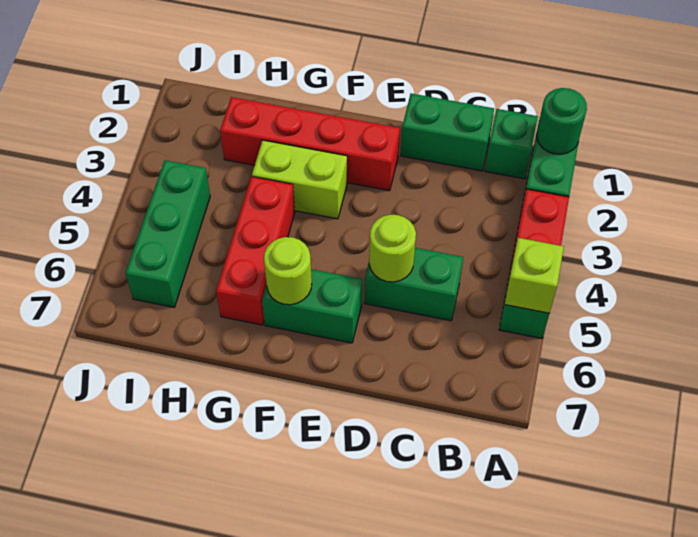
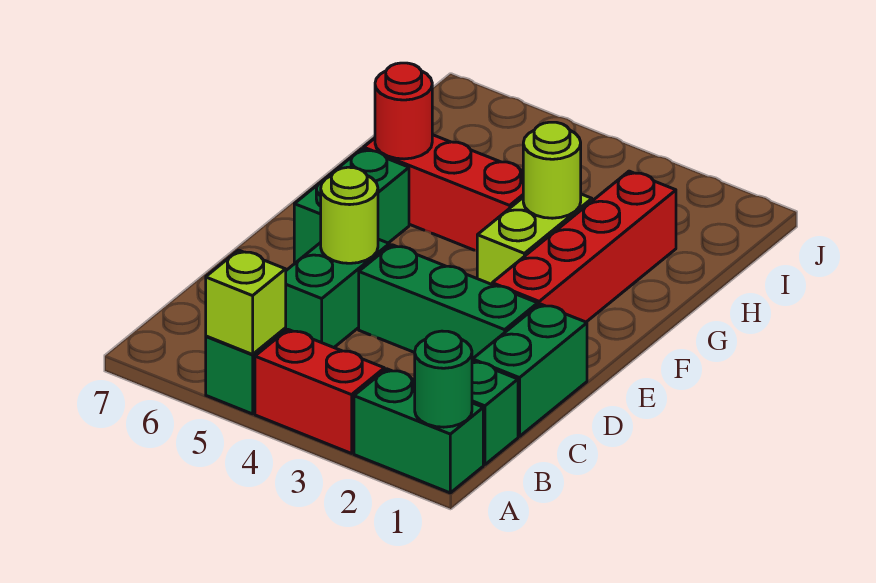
lime 1x1 round brick [264,237,312,305] -> lime 1x1 round brick moved to [523,122,581,218]
none -> red 1x1 round brick [375,63,432,159]
green 1x3 brick [125,160,210,307] -> green 1x3 brick moved to [359,245,538,361]

